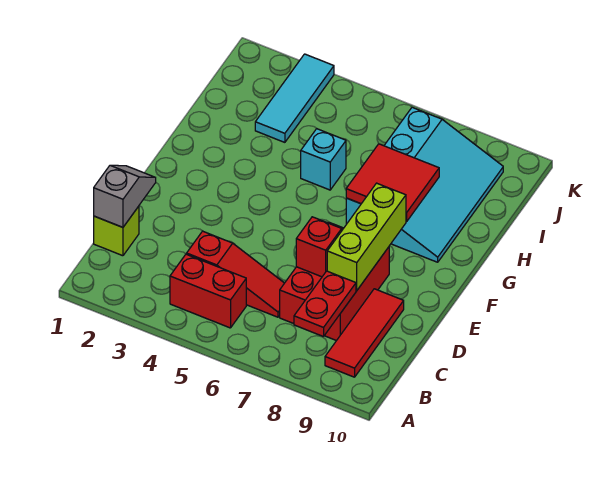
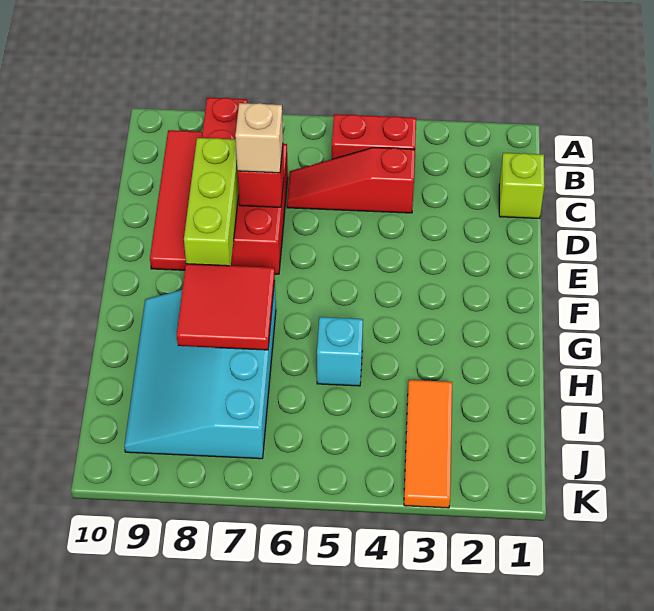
red 1x3 tile [325,289,404,377] -> red 1x4 tile [150,130,202,270]
grey 1x2 slope [94,165,156,227] -> none
none -> tan 1x1 brick [235,103,283,173]
cyan 1x3 tile [255,54,334,142] -> orange 1x3 tile [404,380,452,508]

